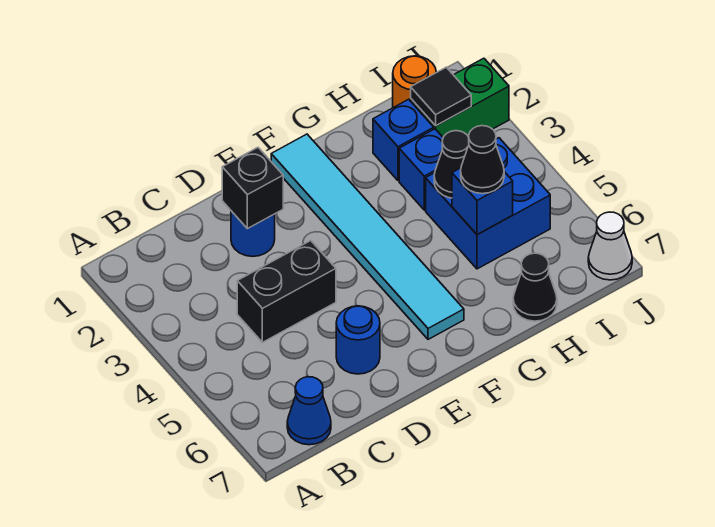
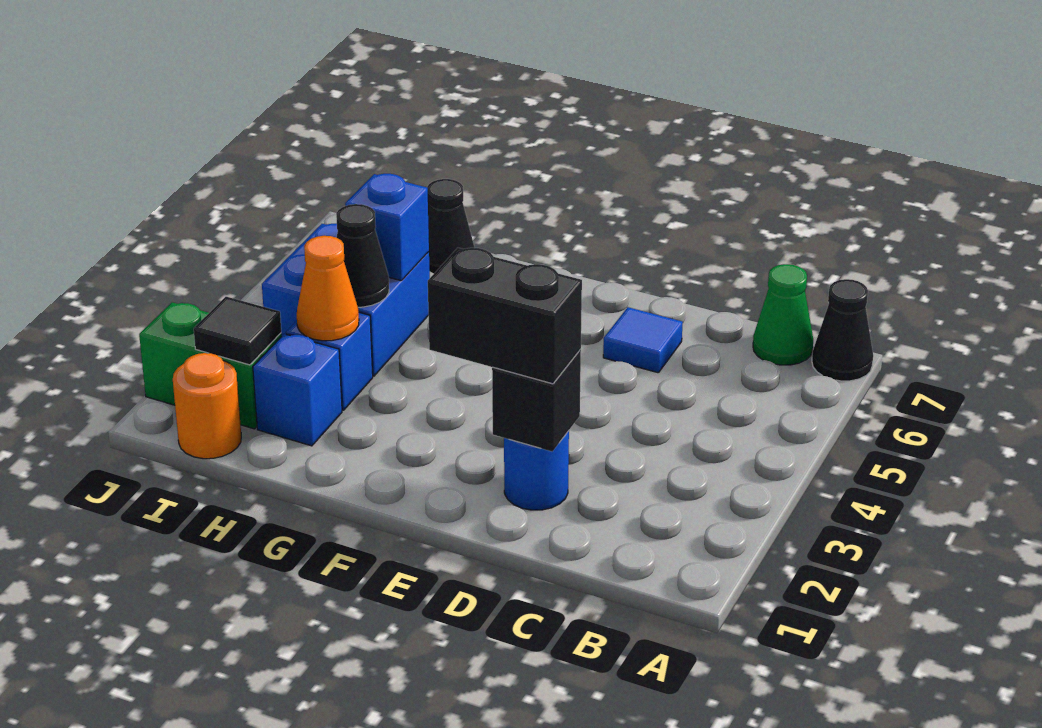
blue 1x1 cone [287,377,331,445] -> green 1x1 cone [753,264,813,365]
black 1x2 brick [237,241,336,342] -> black 1x2 brick moved to [428,248,582,384]
blue 1x1 round brick [336,306,380,374] -> blue 1x1 tile [603,307,683,373]
cyan 1x6 tile [271,134,464,339] -> none
none -> orange 1x1 cone [297,236,359,341]
black 1x1 cone [461,126,504,194] -> black 1x1 cone moved to [812,279,873,381]
white 1x1 cone [588,212,632,280] -> none

